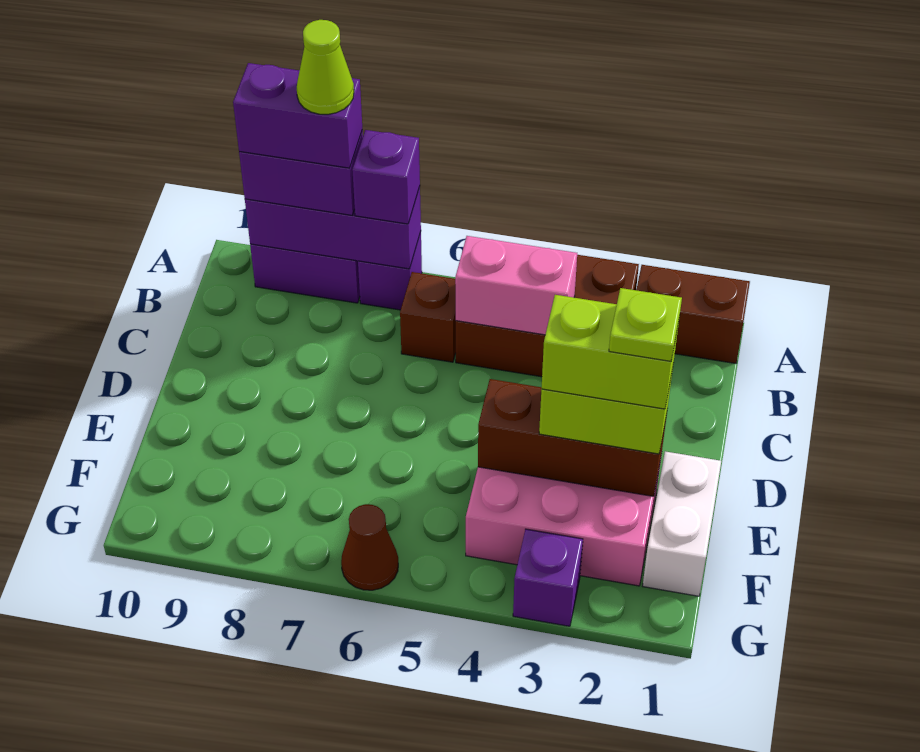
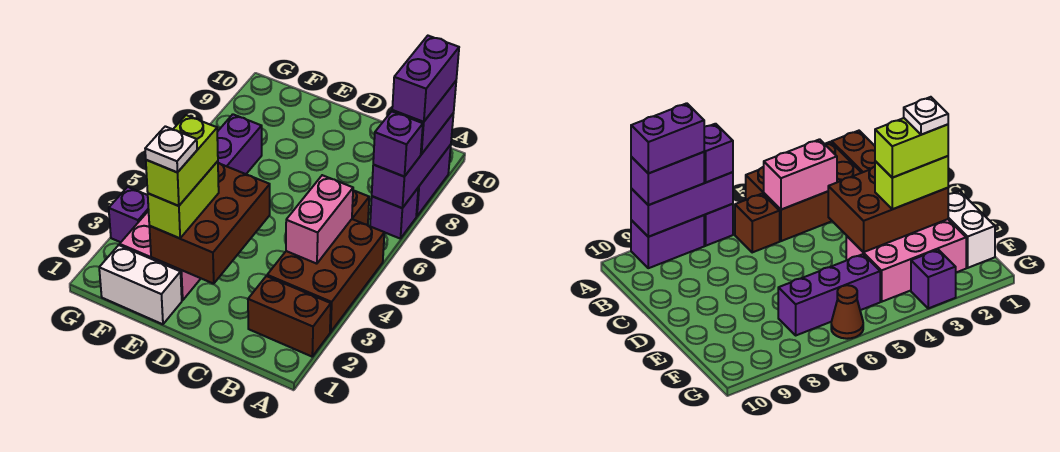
brown 1x2 brick [636,265,750,363] -> brown 1x2 brick turned to [248,276,331,357]
lime 1x1 cone [297,20,354,114] -> none
brown 1x3 brick [478,379,667,496] -> brown 2x3 brick [149,163,270,284]
lime 1x1 plate [609,288,682,361] -> white 1x1 plate [145,126,197,172]
none -> purple 1x3 brick [217,114,262,174]

